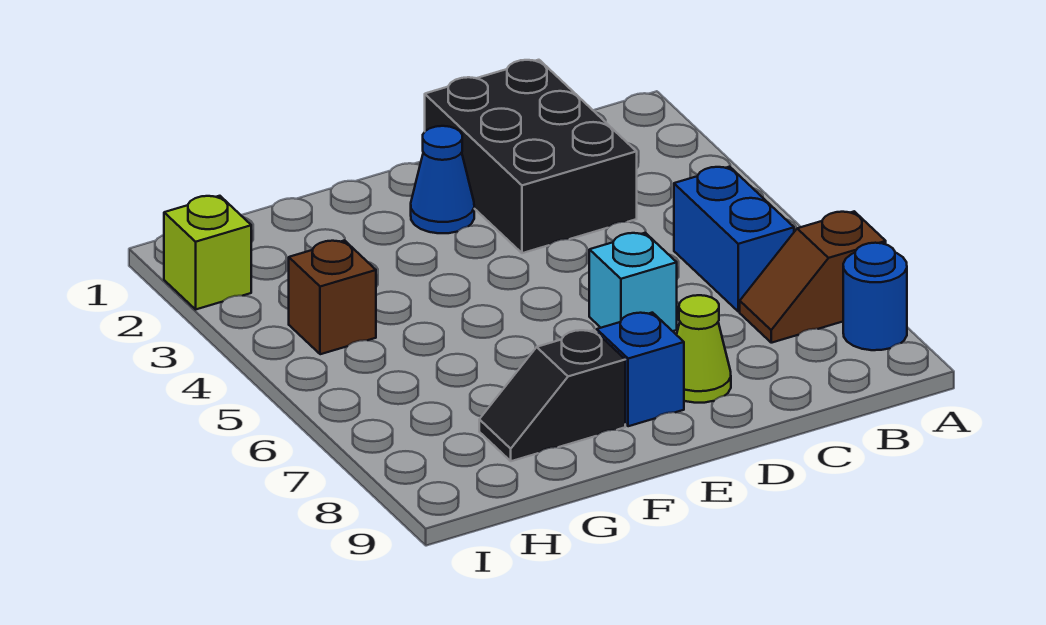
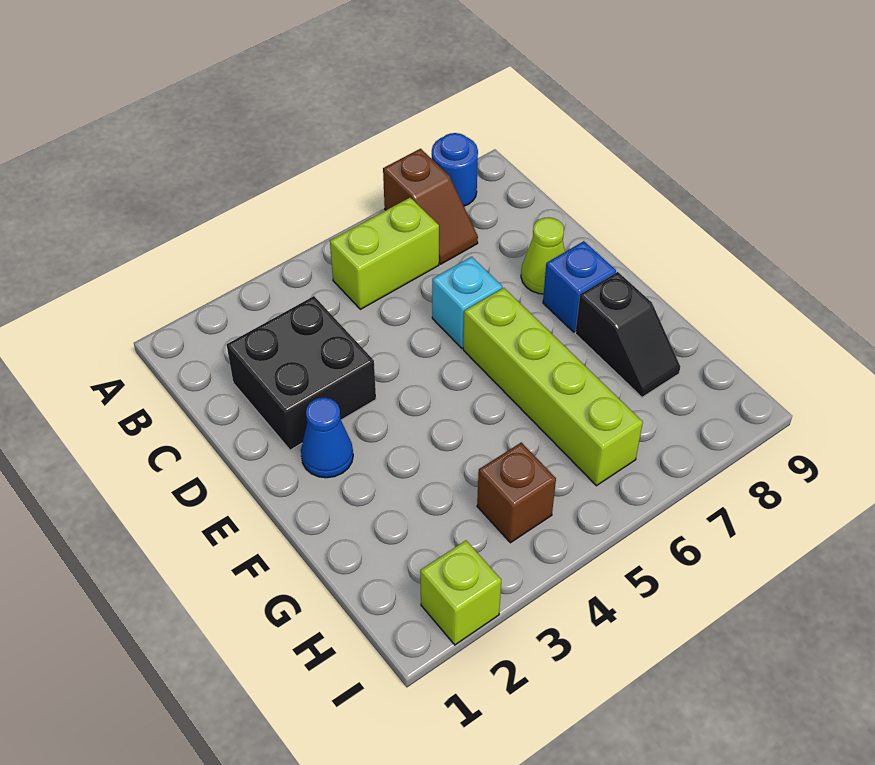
blue 1x2 brick [674,167,794,312] -> lime 1x2 brick [330,198,439,309]
black 2x3 brick [425,60,637,253] -> black 2x2 brick [227,296,376,450]
none -> lime 1x4 brick [463,288,643,486]

